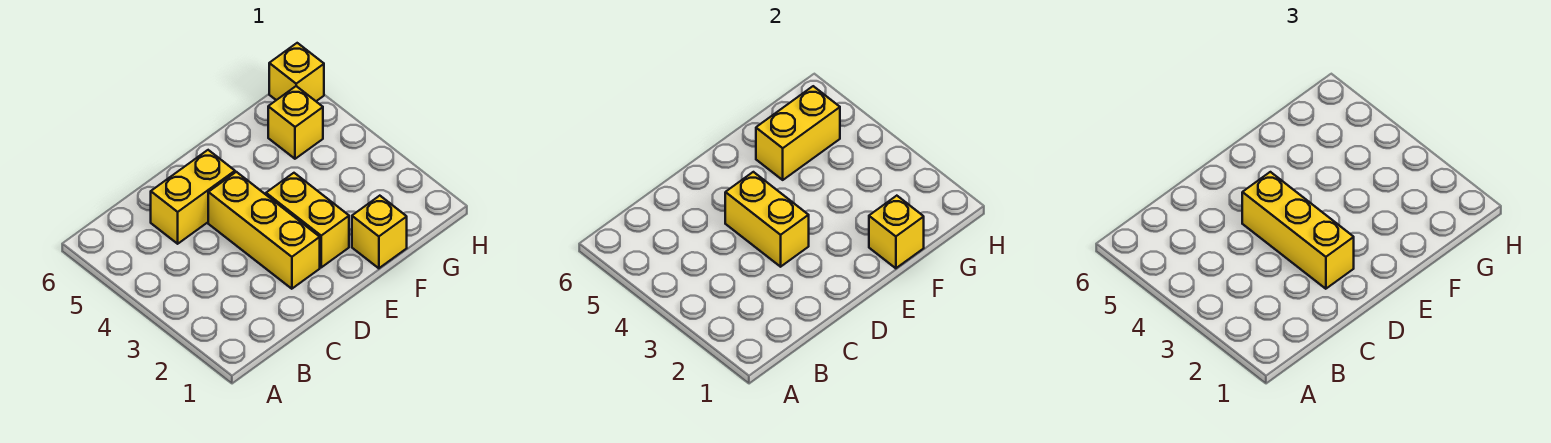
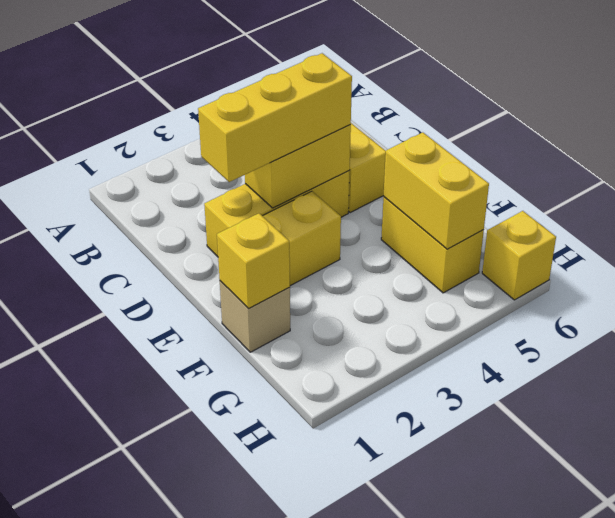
yellow 1x1 brick [352,196,407,268] -> tan 1x1 brick [220,281,290,352]
yellow 1x1 brick [268,86,323,159] -> yellow 1x2 brick [381,197,484,293]

